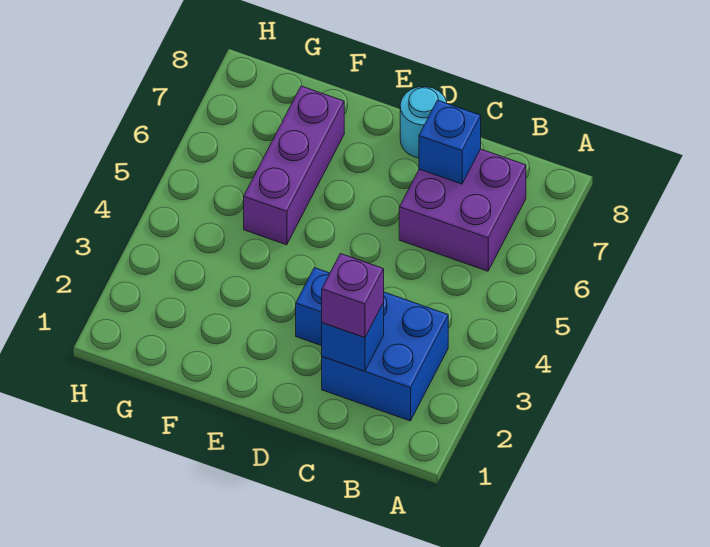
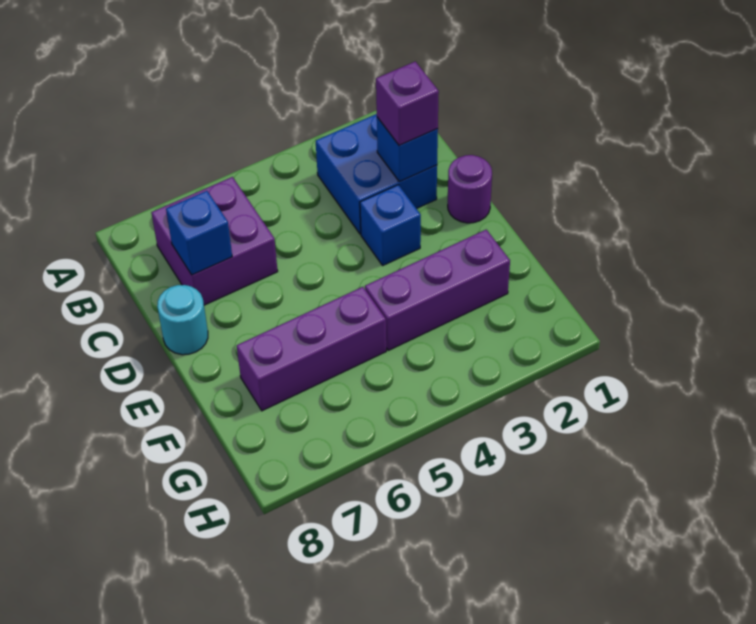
none -> purple 1x1 round brick [448,155,492,223]
none -> purple 1x3 brick [365,230,510,350]

